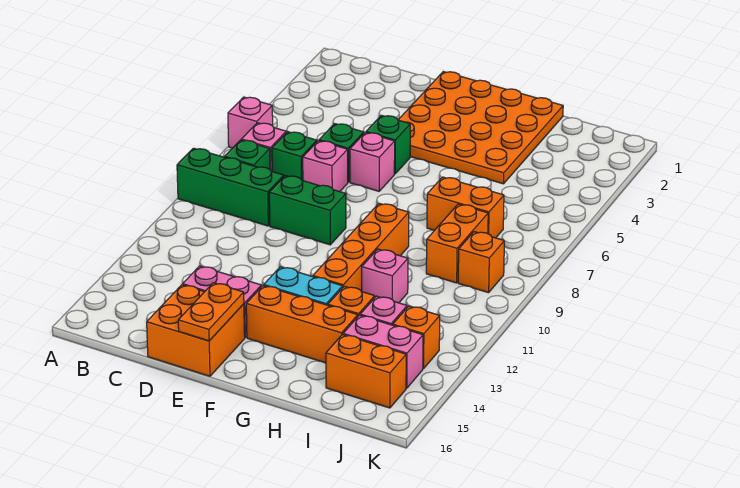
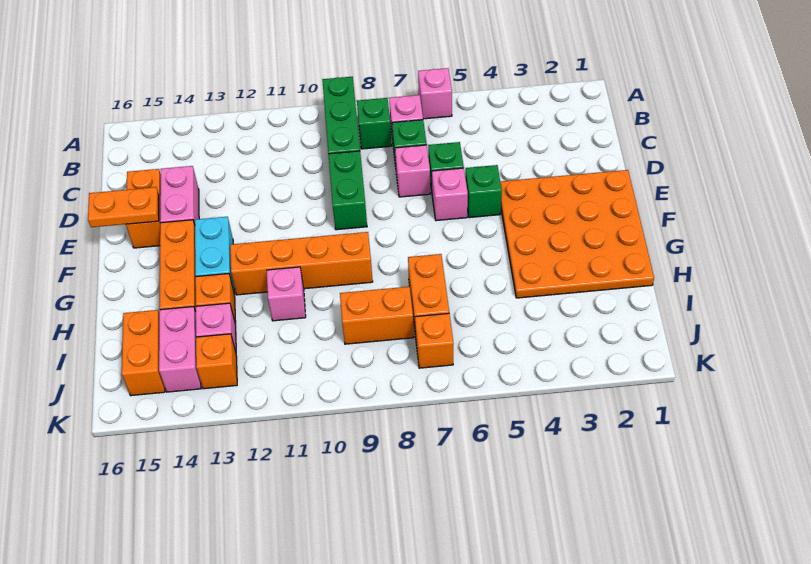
orange 2x2 brick [147,285,245,376] -> orange 1x2 brick [126,169,161,248]
orange 1x1 brick [458,232,504,293] -> orange 1x1 brick moved to [415,313,454,368]

